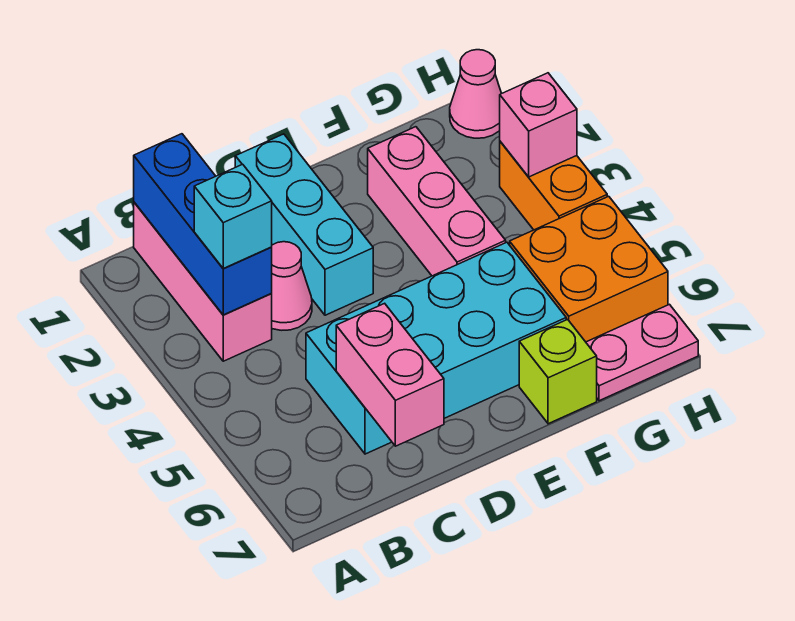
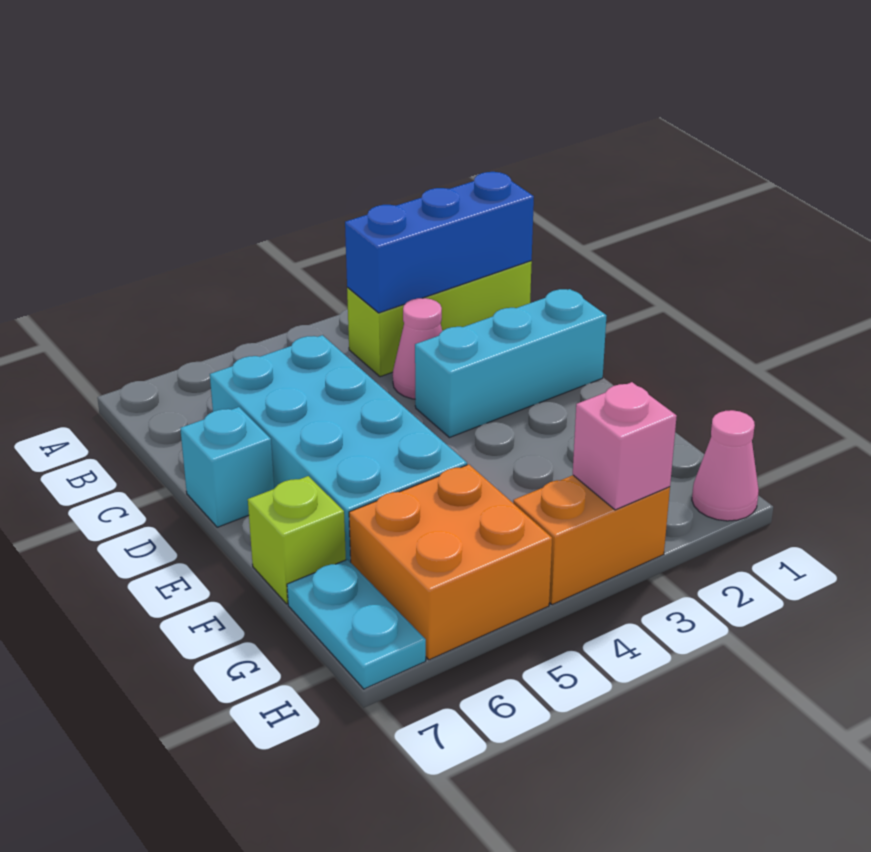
pink 1x3 brick [134,202,272,361] -> lime 1x3 brick [347,261,532,377]
cyan 1x1 brick [194,164,272,268] -> cyan 1x1 brick moved to [180,407,274,527]
pink 1x2 brick [336,303,444,446] -> none
pink 1x3 brick [368,127,506,276] -> none
pink 1x2 plate [586,304,698,401] -> cyan 1x2 plate [287,559,426,689]

